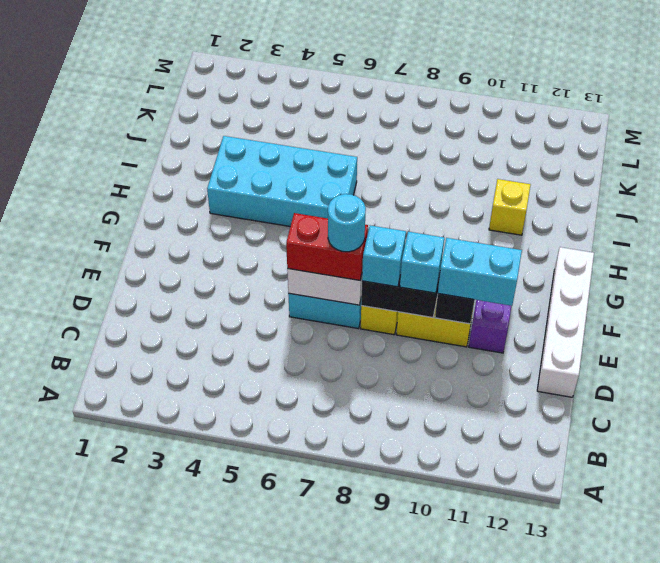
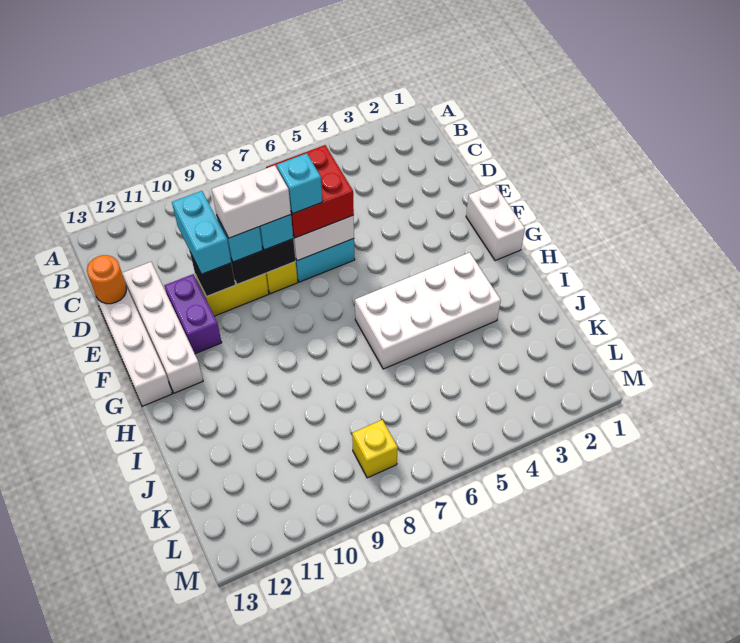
none -> white 1x4 brick [122,262,203,393]
none -> orange 1x1 round brick [87,255,127,304]
red 1x2 brick [286,213,368,280] -> red 2x2 brick [266,145,354,238]
cyan 1x1 round brick [328,194,366,252] -> cyan 1x1 brick [277,153,322,214]
none -> white 1x2 brick [212,165,291,238]
cyan 1x2 brick [438,238,522,306] -> cyan 1x2 brick turned to [172,191,231,274]
none -> white 1x2 brick [466,184,525,261]
cyan 2x4 brick [207,136,357,226] -> white 2x4 brick [355,252,501,369]
yellow 1x1 brick [489,179,531,235] -> yellow 1x1 brick moved to [352,420,398,478]

